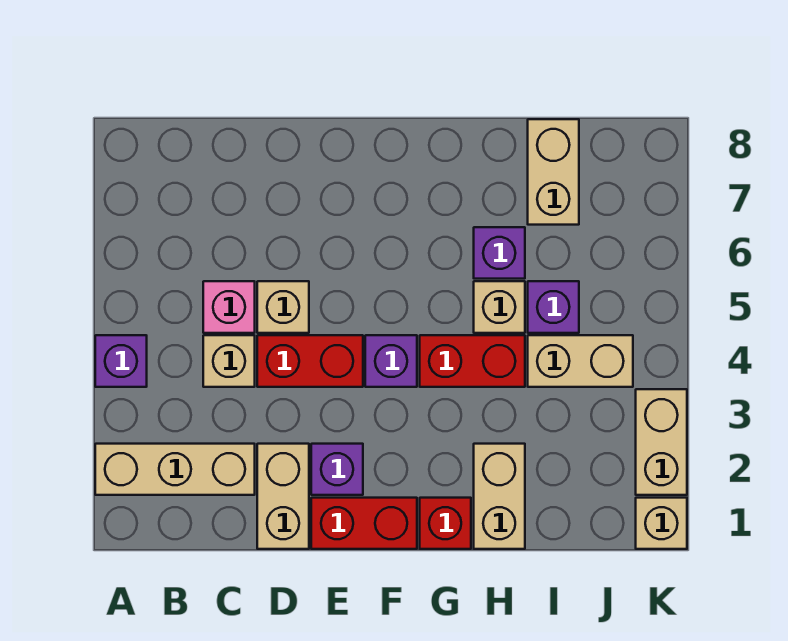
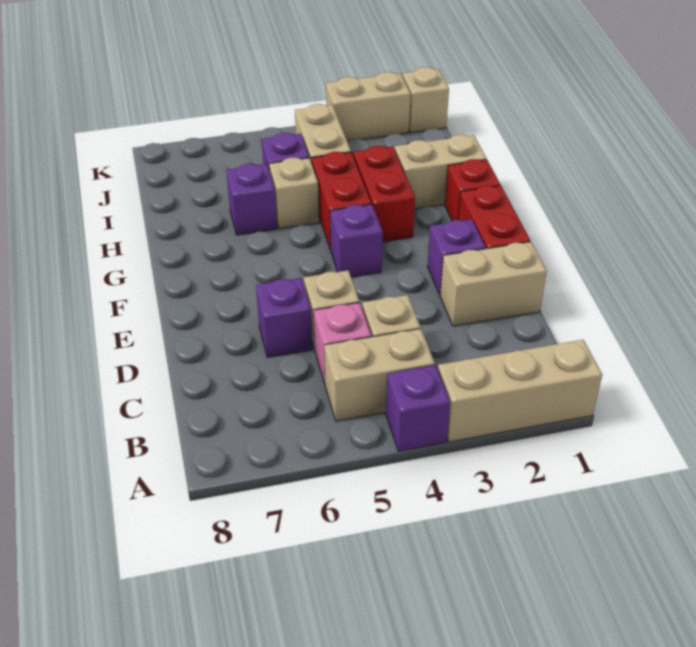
tan 1x3 brick [95,444,255,495] -> tan 1x3 brick turned to [438,340,602,442]
red 1x2 brick [257,335,363,387] -> red 1x2 brick moved to [353,146,415,242]
none -> purple 1x1 brick [256,278,312,358]
tan 1x2 brick [528,119,579,225] -> tan 1x2 brick moved to [324,329,435,421]

